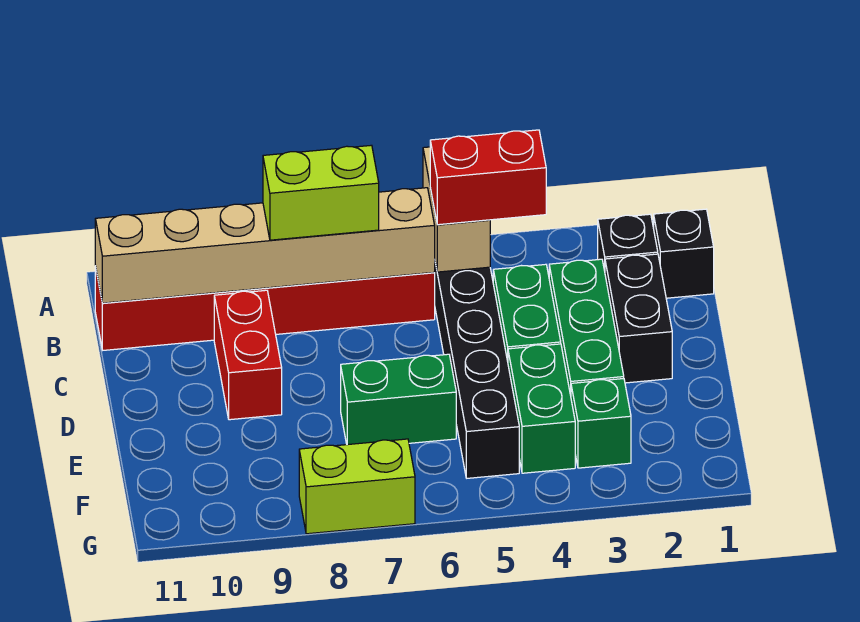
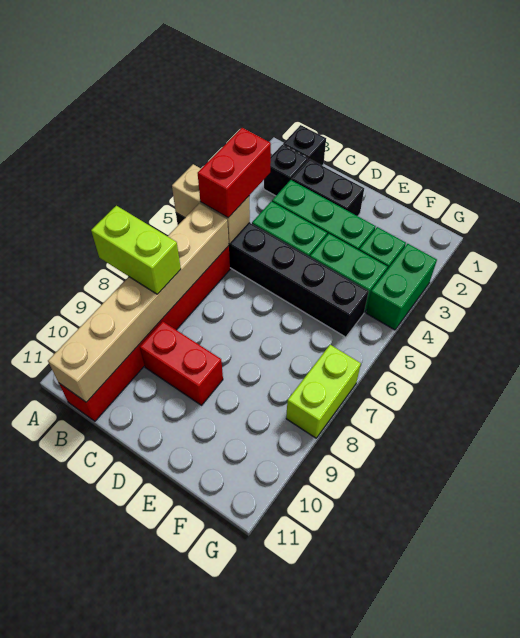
lime 1x2 brick [263,145,379,240] -> lime 1x2 brick turned to [91,206,181,294]
green 1x2 brick [341,354,456,445] -> green 1x2 brick moved to [366,244,437,330]

